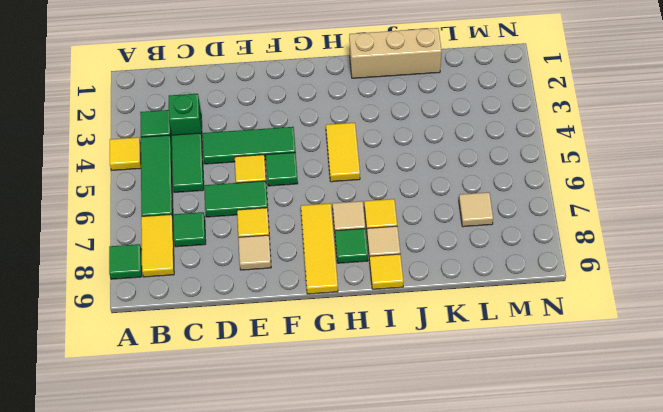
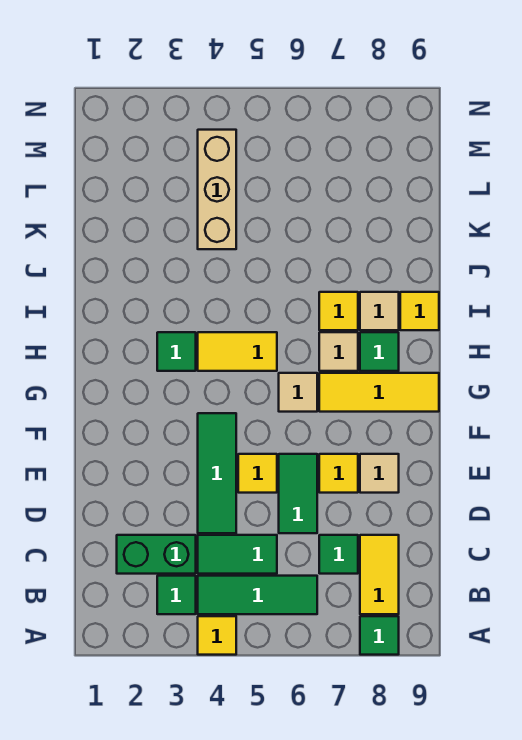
yellow 1x2 tile [141,214,174,277] -> yellow 1x2 tile turned to [360,535,399,614]
green 1x1 brick [169,94,202,136] -> green 1x2 brick [117,535,196,574]
green 1x1 tile [266,152,298,186] -> green 1x1 tile moved to [157,332,196,371]
tan 1x3 brick [349,28,442,78] -> tan 1x3 brick moved to [198,130,236,249]
tan 1x1 tile [459,192,493,227] -> tan 1x1 tile moved to [279,373,317,412]

